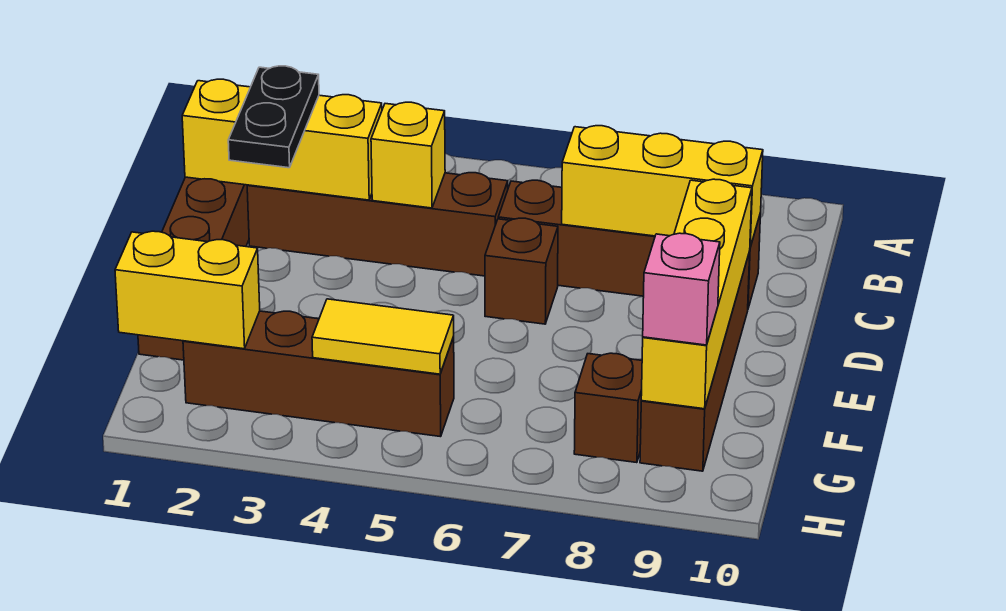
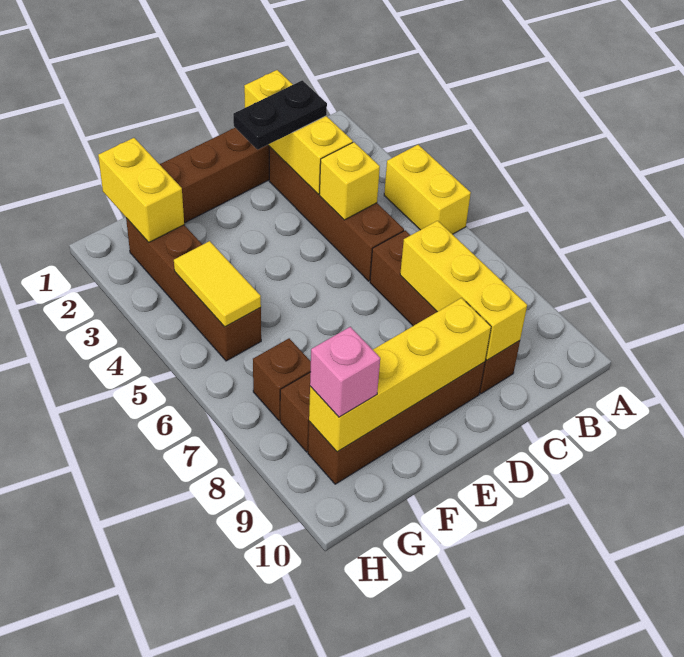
none -> yellow 1x2 brick [384,145,471,234]
brown 1x1 brick [485,218,558,324] -> brown 1x1 brick moved to [253,338,311,421]

